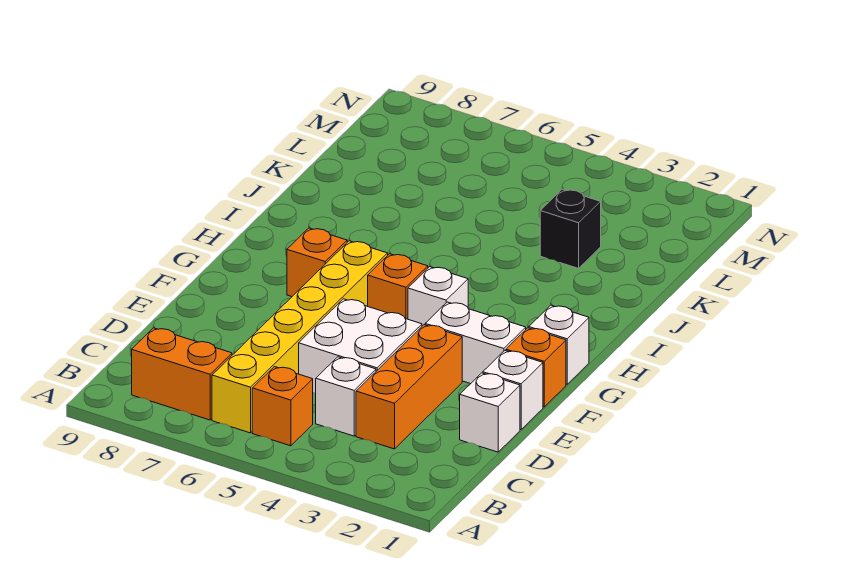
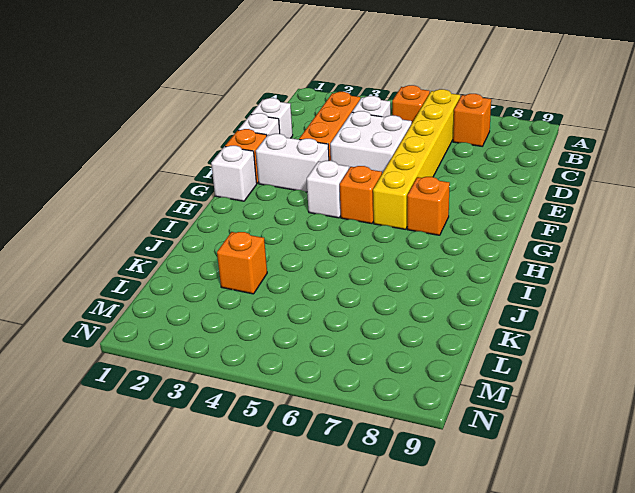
orange 1x2 brick [132,328,232,420] -> orange 1x1 brick [453,94,491,146]
black 1x1 brick [540,189,601,268] -> orange 1x1 brick [217,232,267,294]

